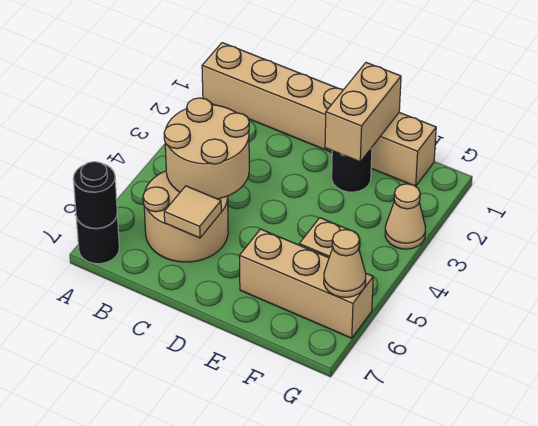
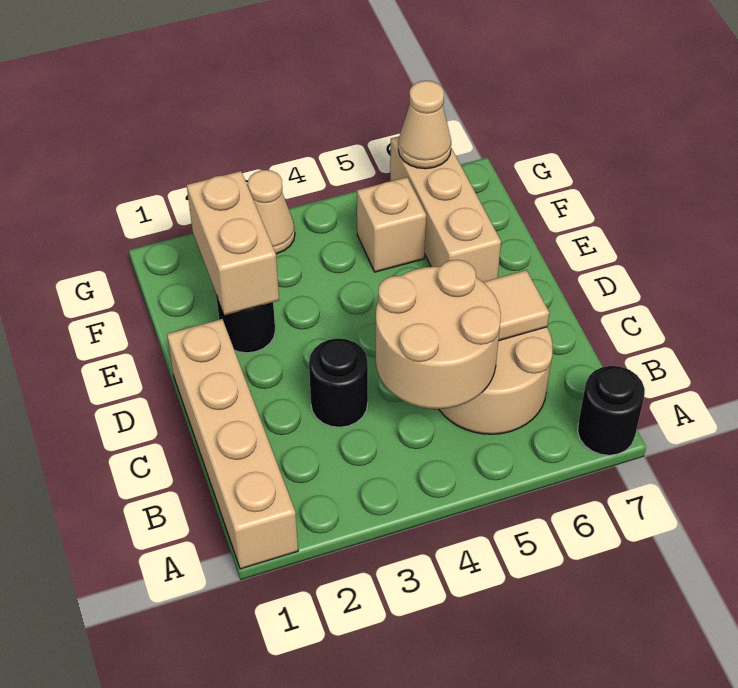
tan 1x6 brick [202,43,436,186] -> tan 1x4 brick [167,319,298,569]
black 1x1 round brick [73,162,117,228] -> black 1x1 round brick moved to [309,338,368,427]
tan 1x2 brick [325,63,401,162] -> tan 1x2 brick turned to [187,171,279,315]

